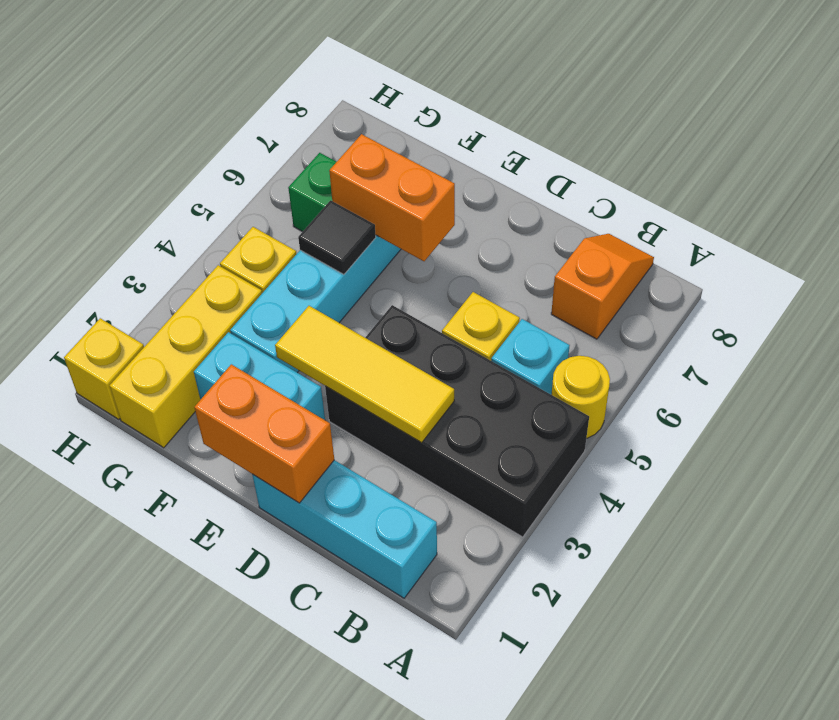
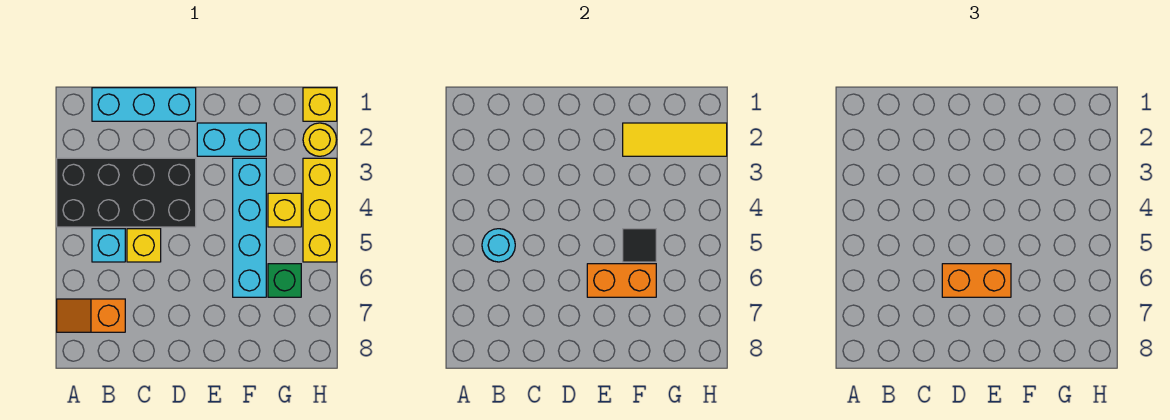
yellow 1x1 round brick [551,356,610,438] -> yellow 1x1 round brick moved to [303,123,336,156]
none -> cyan 1x1 round brick [482,229,515,262]
orange 1x2 slope [551,234,654,339] -> orange 1x2 slope turned to [57,299,125,332]
yellow 1x3 tile [275,306,454,443] -> yellow 1x3 tile moved to [623,123,727,156]
orange 1x2 brick [194,364,334,503] -> orange 1x2 brick moved to [942,264,1011,297]
yellow 1x3 brick [110,265,262,448] -> yellow 1x3 brick moved to [303,158,337,262]

